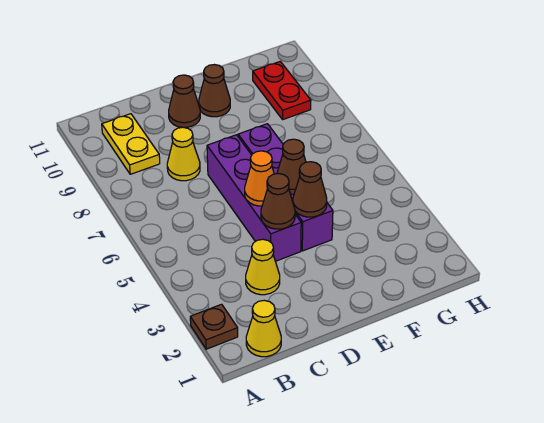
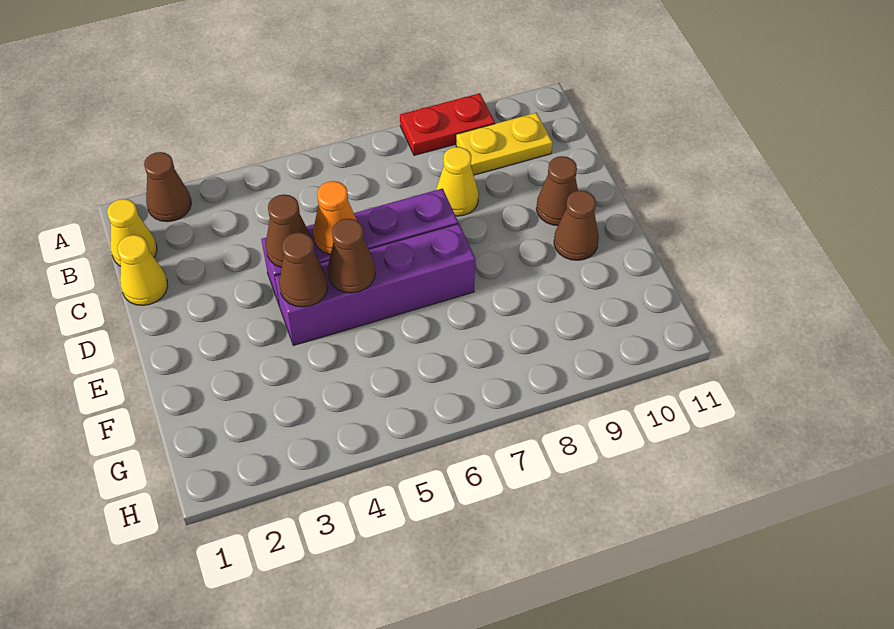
brown 1x1 plate [190,304,238,349] -> brown 1x1 cone [144,152,191,222]
yellow 1x1 cone [246,239,280,295] -> yellow 1x1 cone moved to [117,235,168,305]
red 1x2 plate [253,62,311,119] -> red 1x2 plate moved to [400,93,495,155]

